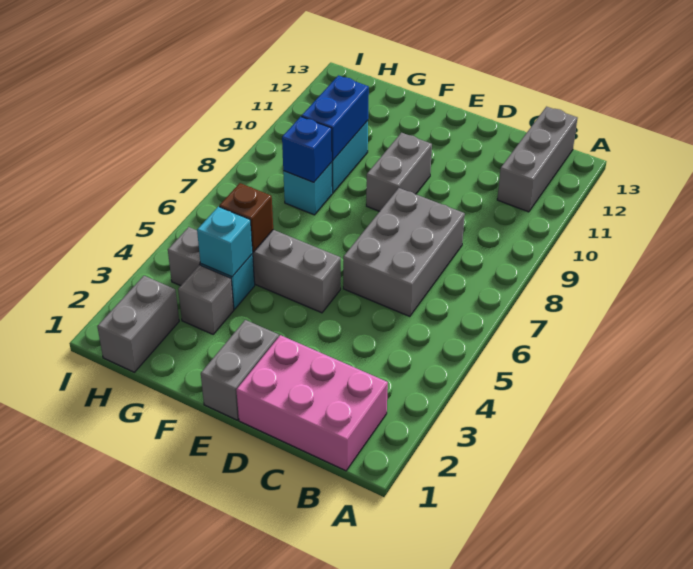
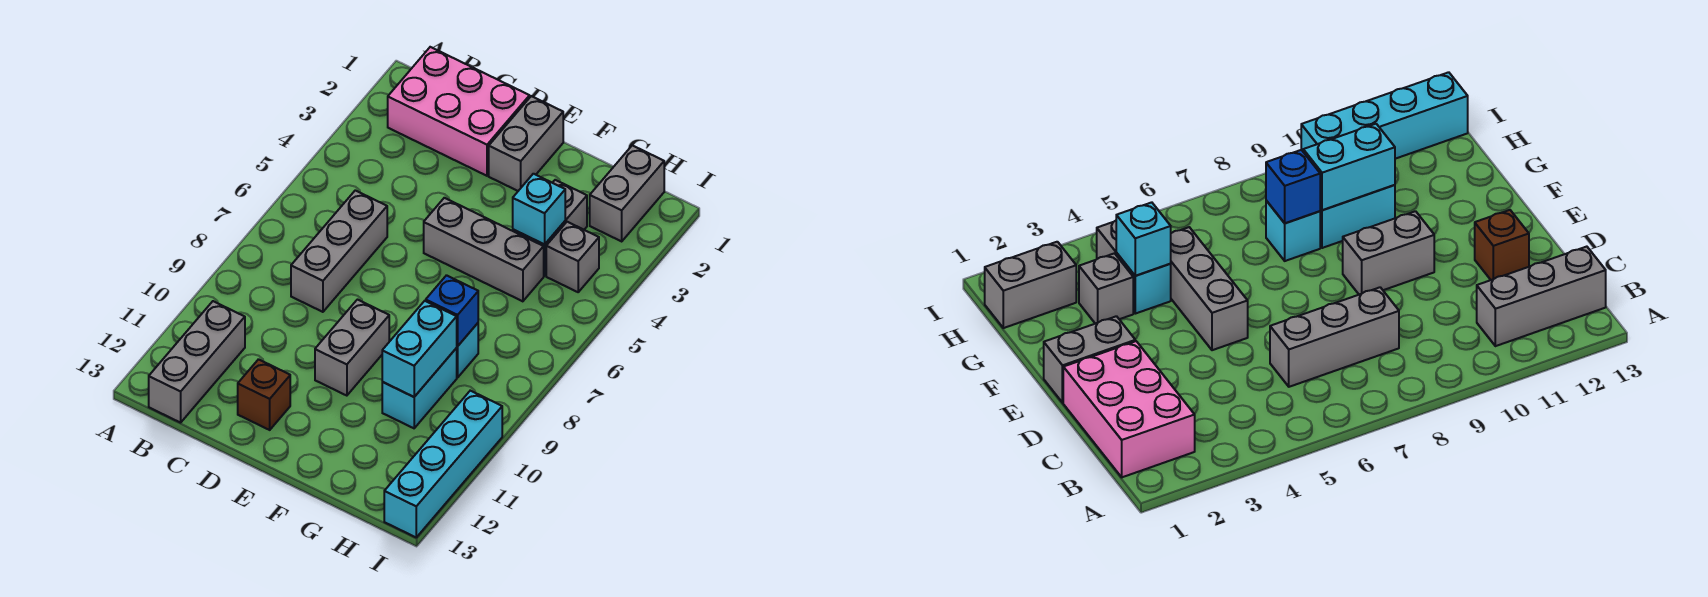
grey 2x3 brick [343,188,465,317] -> grey 1x3 brick [291,190,387,312]
brown 1x1 brick [219,183,273,252] -> brown 1x1 brick moved to [238,359,290,430]
blue 1x2 brick [302,75,369,161] -> cyan 1x2 brick [382,301,457,397]
none -> cyan 1x4 brick [384,391,502,537]

